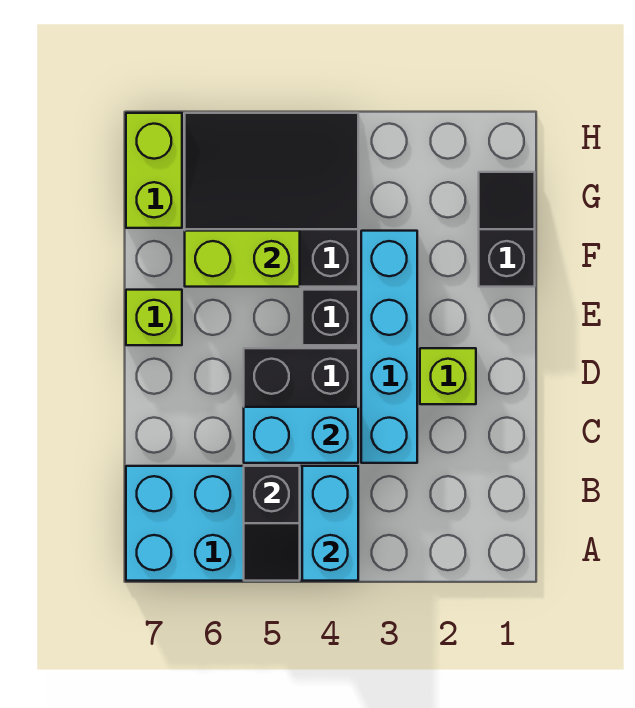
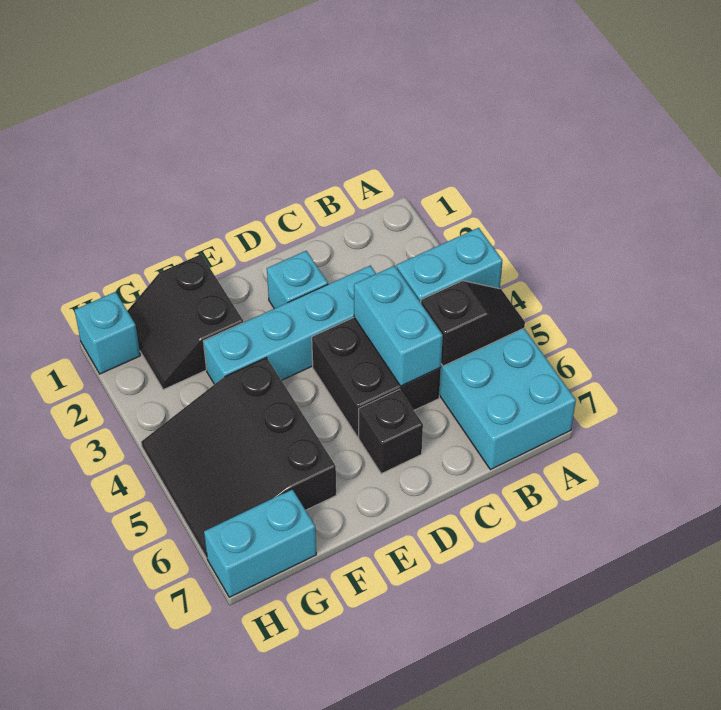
lime 1x1 brick [420,348,476,404] -> cyan 1x1 brick [267,251,328,309]
black 1x1 brick [302,290,358,345] -> black 1x1 brick moved to [359,390,423,474]
lime 1x1 brick [126,290,182,345] -> none
black 1x2 slope [479,172,535,287] -> black 2x2 slope [127,254,243,390]
lime 1x2 brick [185,231,300,287] -> none
lime 1x2 brick [126,113,182,228] -> cyan 1x2 brick [204,489,316,597]
none -> cyan 1x1 brick [75,292,140,374]

